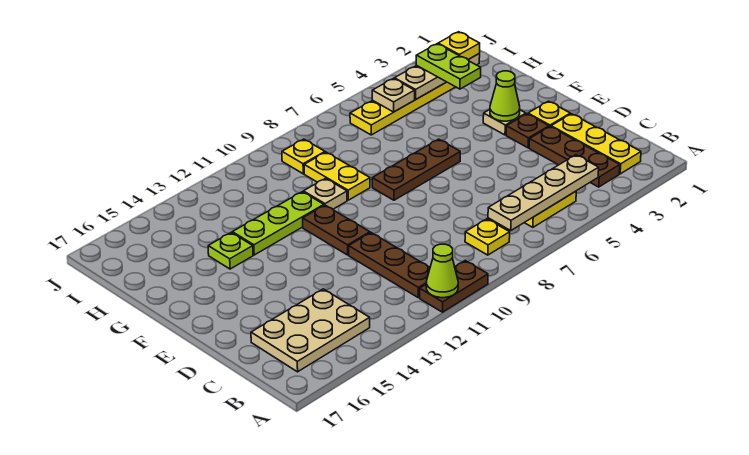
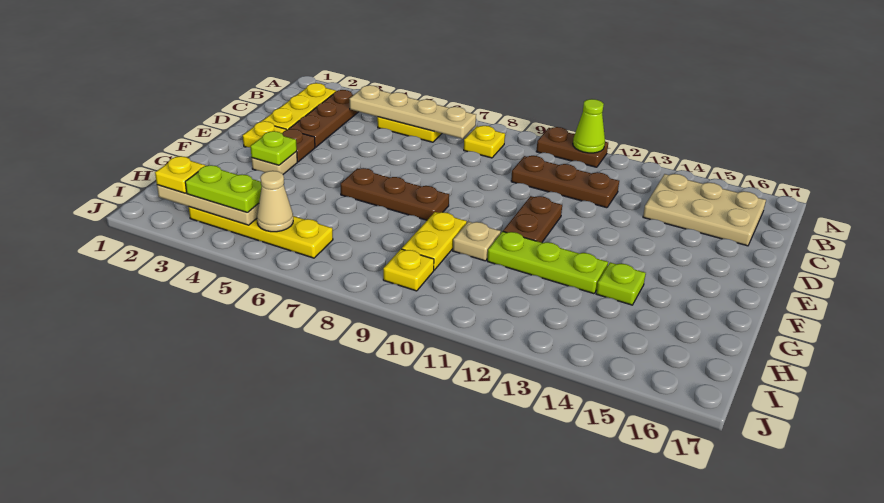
brown 1x3 plate [349,233,430,298] -> brown 1x3 plate turned to [511,156,619,208]
lime 1x1 cone [490,71,520,121] -> lime 1x1 plate [251,131,297,165]
lime 1x2 plate [416,44,481,89] -> lime 1x2 plate turned to [185,165,262,213]
tan 1x1 plate [372,79,415,112] -> tan 1x1 cone [257,171,293,232]

